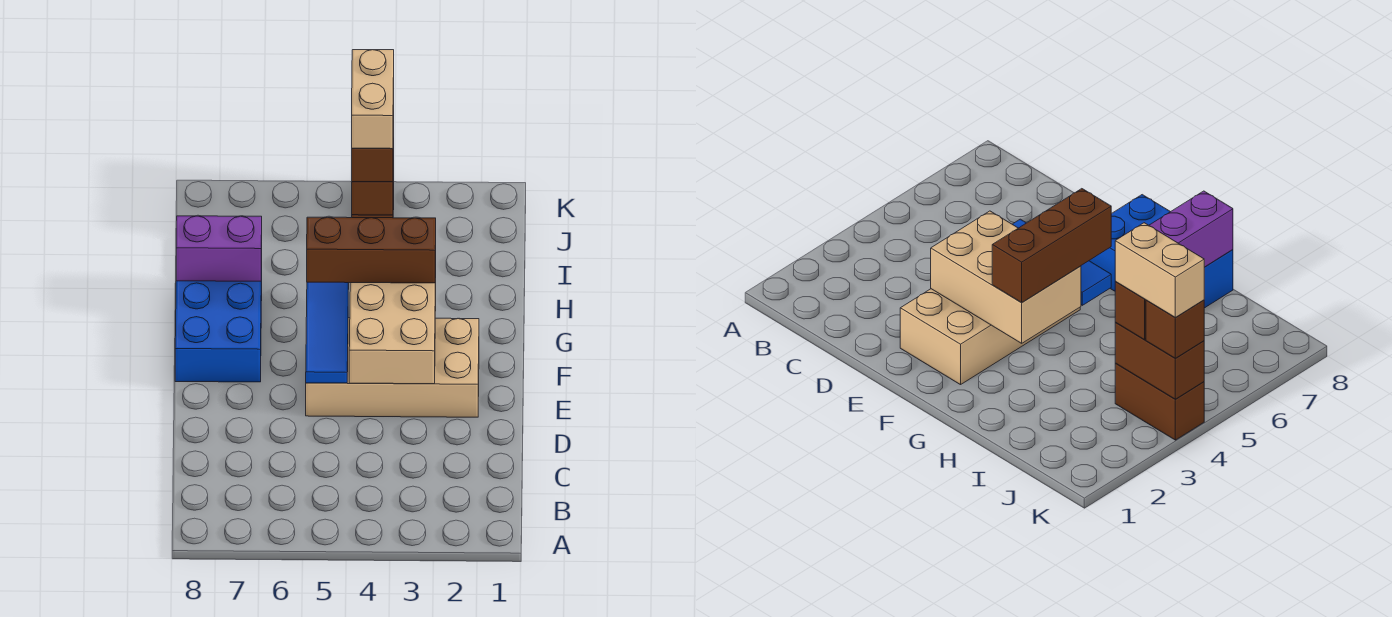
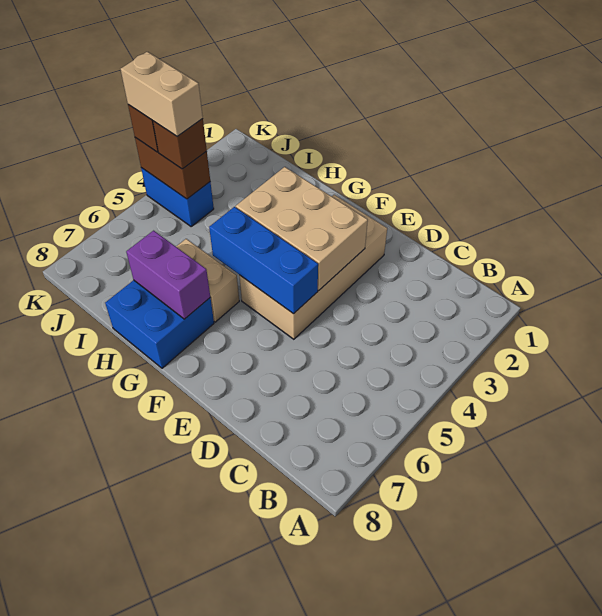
blue 1x3 tile [306,282,349,383] -> blue 1x3 brick [209,207,318,314]
blue 2x3 brick [175,268,262,382] -> blue 2x2 brick [105,280,214,368]
brown 1x3 brick [307,217,436,283] -> none
none -> tan 1x2 brick [176,239,239,322]
purple 1x2 brick [176,216,262,281] -> purple 1x2 brick turned to [126,231,210,319]
brown 1x2 brick [1115,363,1204,440] -> blue 1x2 brick [141,168,214,226]

